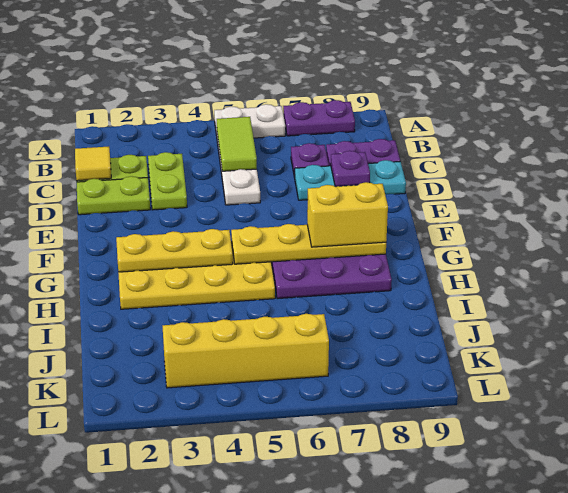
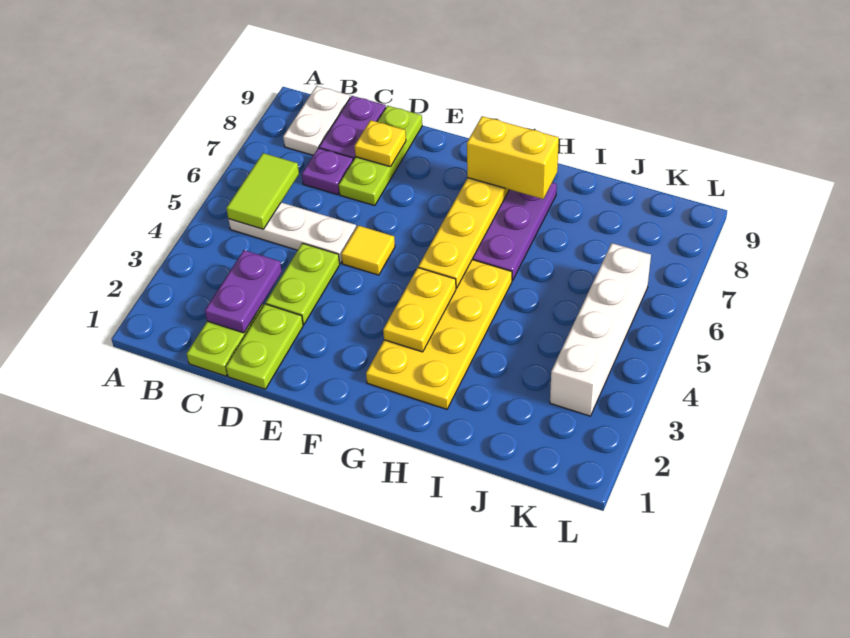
white 1x2 plate [214,104,285,138] -> white 1x2 plate moved to [283,86,350,155]
purple 1x2 plate [283,100,355,136] -> purple 1x2 plate moved to [205,250,282,333]
lime 1x2 tile [217,117,257,171] -> lime 1x2 tile turned to [226,153,299,229]
yellow 1x1 tile [75,147,111,181] -> yellow 1x1 tile moved to [341,226,395,275]
lime 1x2 plate [148,152,187,210] -> lime 1x2 plate turned to [266,243,340,324]
cyan 1x3 plate [295,160,406,200] -> lime 1x3 plate [339,106,422,206]
purple 1x1 plate [331,151,370,186] -> yellow 1x1 plate [355,120,406,167]
yellow 1x3 plate [116,229,233,272] -> yellow 1x2 plate [383,268,456,352]
yellow 1x2 brick [307,182,388,247] -> yellow 1x2 brick turned to [467,116,559,199]
yellow 1x4 brick [163,314,329,388] -> white 1x4 brick [550,243,651,416]

